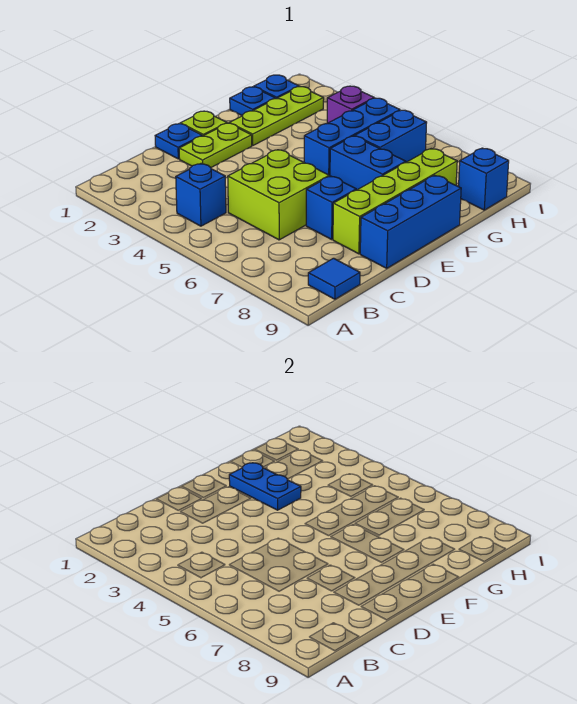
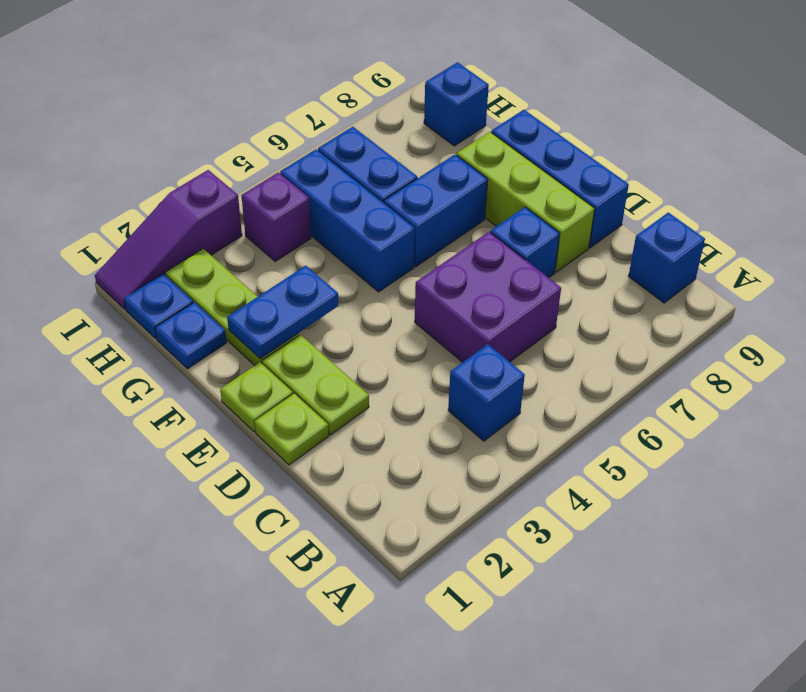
blue 1x1 tile [308,258,360,299] -> blue 1x1 brick [629,212,705,303]
lime 2x2 brick [228,150,329,240] -> purple 2x2 brick [415,232,561,362]
blue 1x1 plate [155,124,202,159] -> lime 1x1 plate [254,394,329,465]
lime 1x4 brick [333,149,457,254] -> lime 1x3 brick [457,132,595,272]
none -> purple 1x3 slope [95,170,242,309]

